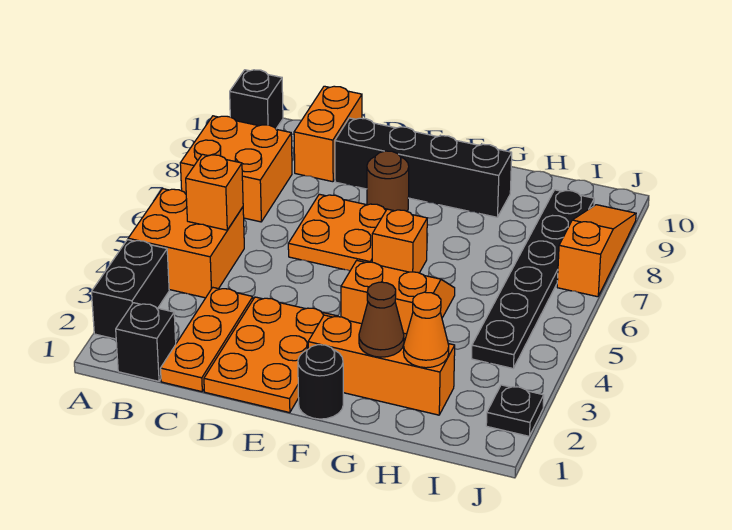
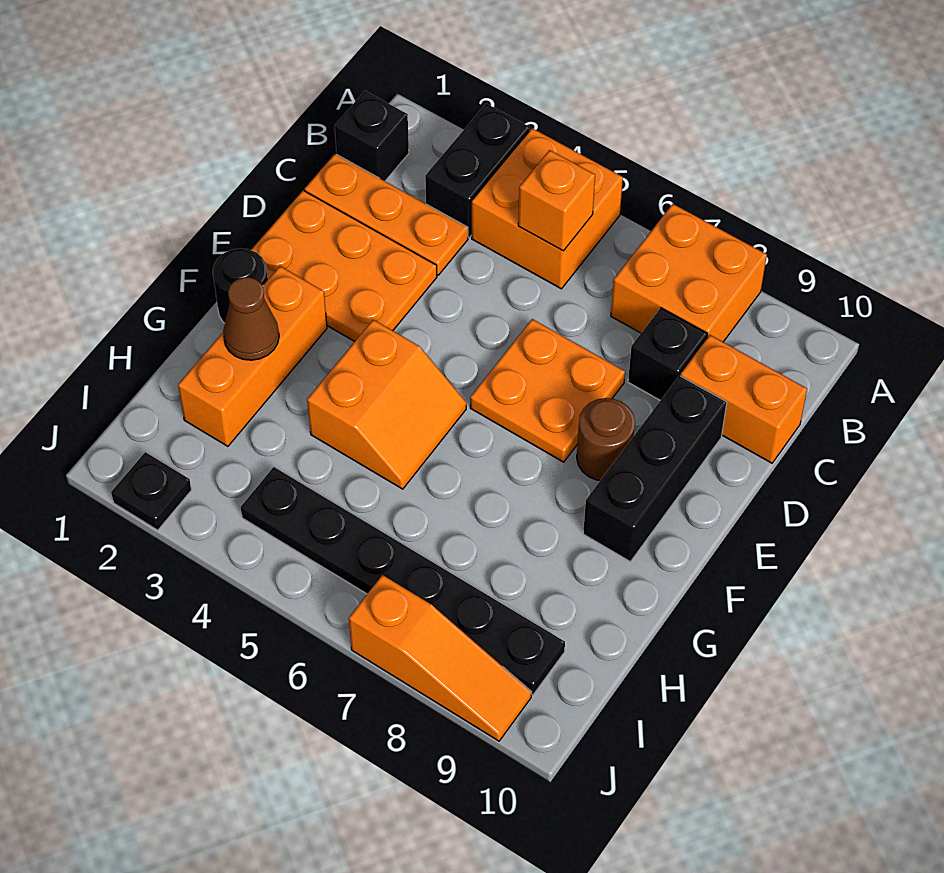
black 1x2 brick [92,240,169,339] -> black 1x2 brick turned to [425,104,530,237]
black 1x1 brick [230,70,283,129] -> black 1x1 brick moved to [628,308,707,400]
black 1x4 brick [335,118,512,217] -> black 1x3 brick [583,376,727,562]
orange 1x1 brick [372,209,427,273] -> none
orange 1x1 cone [403,292,449,368] -> none

